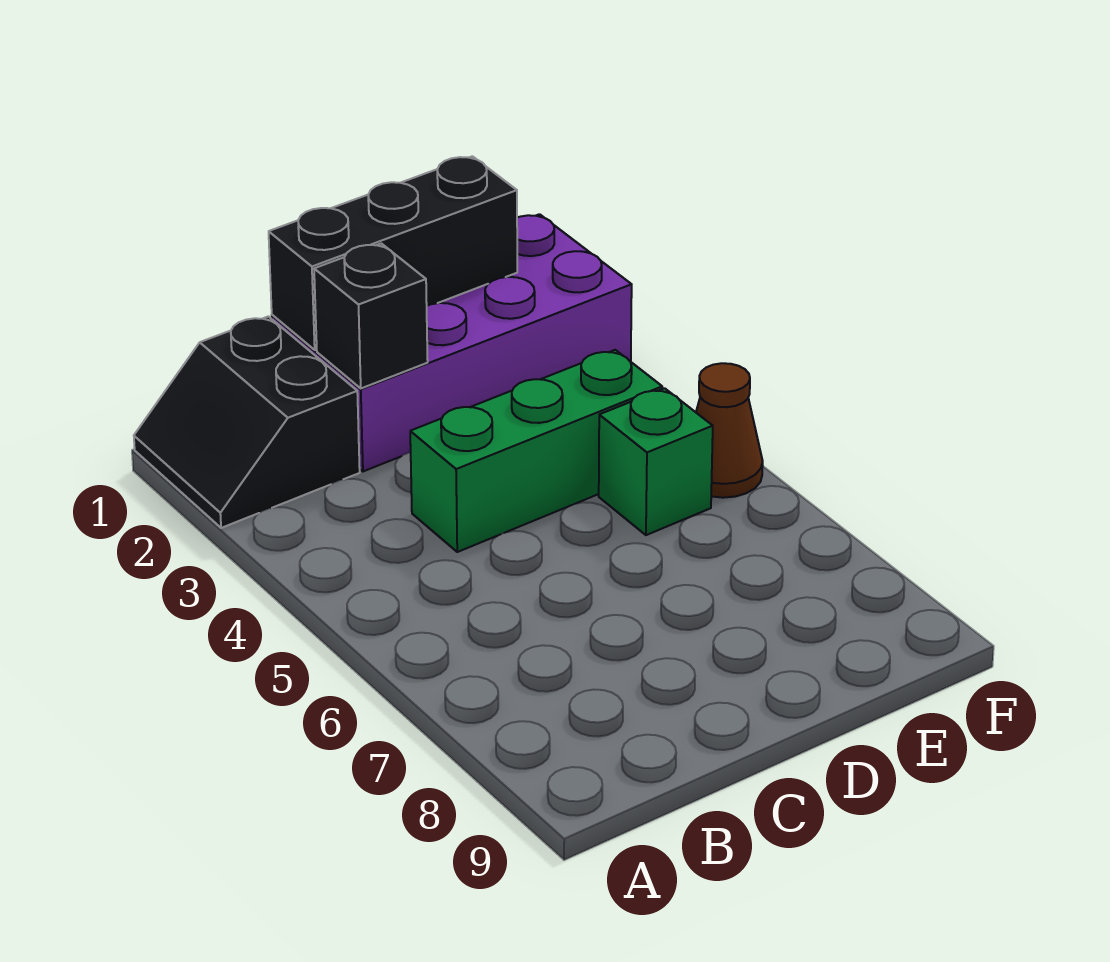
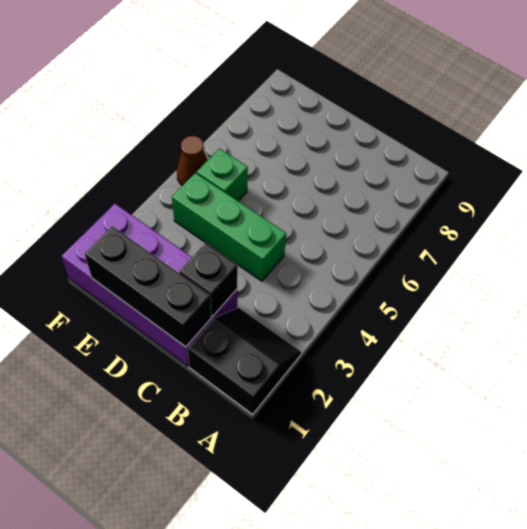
black 2x2 slope [134,316,360,528] -> black 2x2 slope turned to [187,308,301,414]

